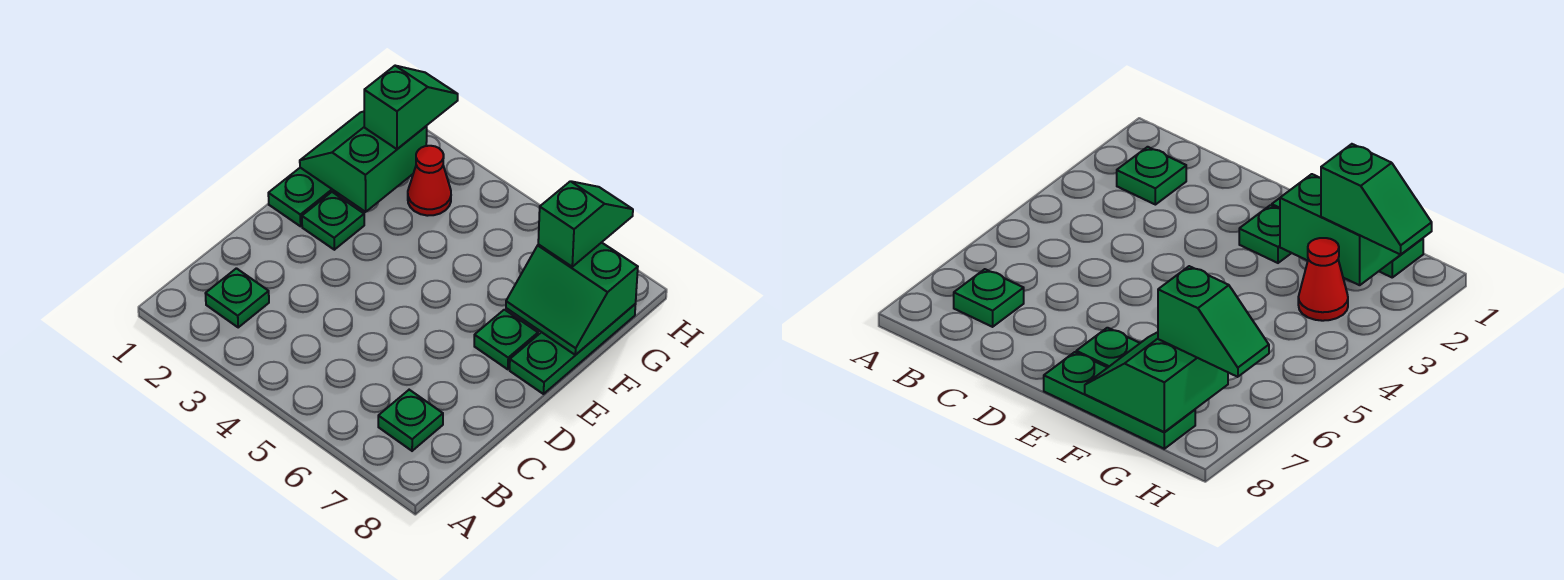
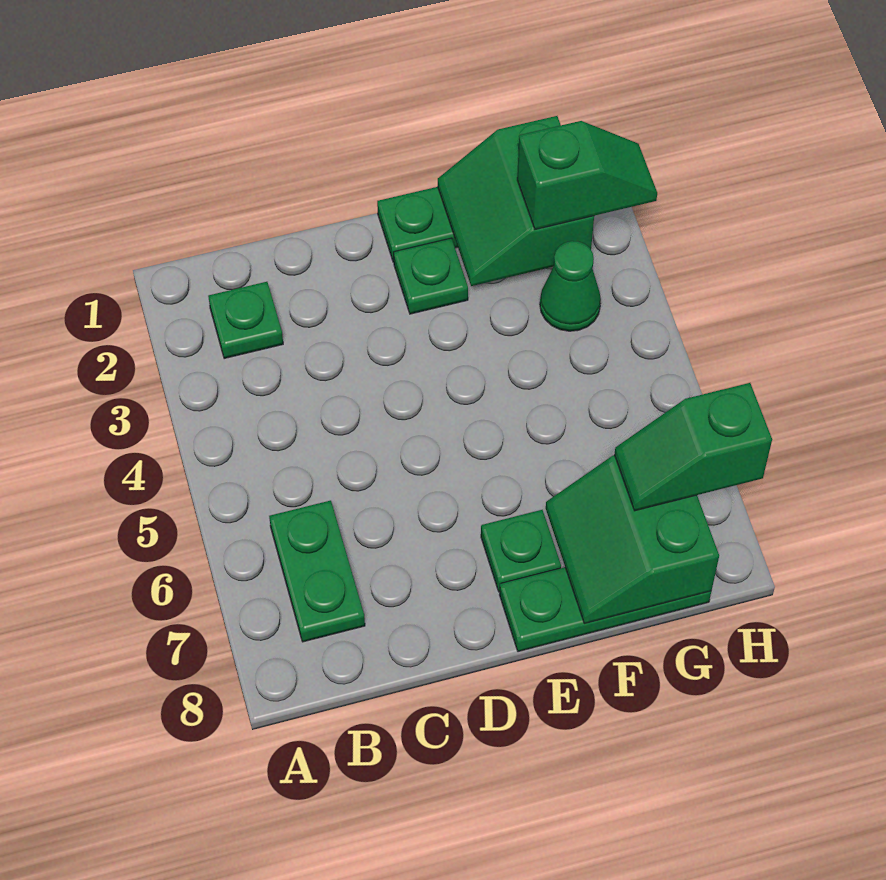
green 1x1 plate [378,390,443,451] -> green 1x2 plate [269,501,365,642]
green 2x2 slope [300,112,427,212] -> green 2x2 slope turned to [438,116,594,286]
red 1x1 cone [408,146,451,216] -> green 1x1 cone [540,241,601,331]
green 1x2 slope [538,181,633,267] -> green 1x2 slope turned to [614,383,772,511]

